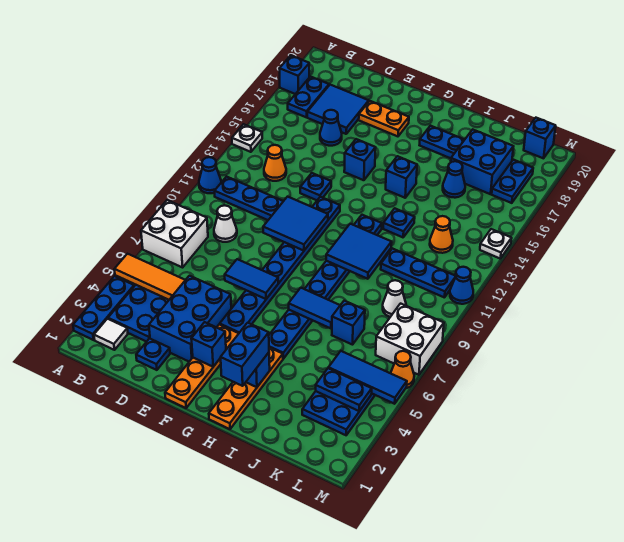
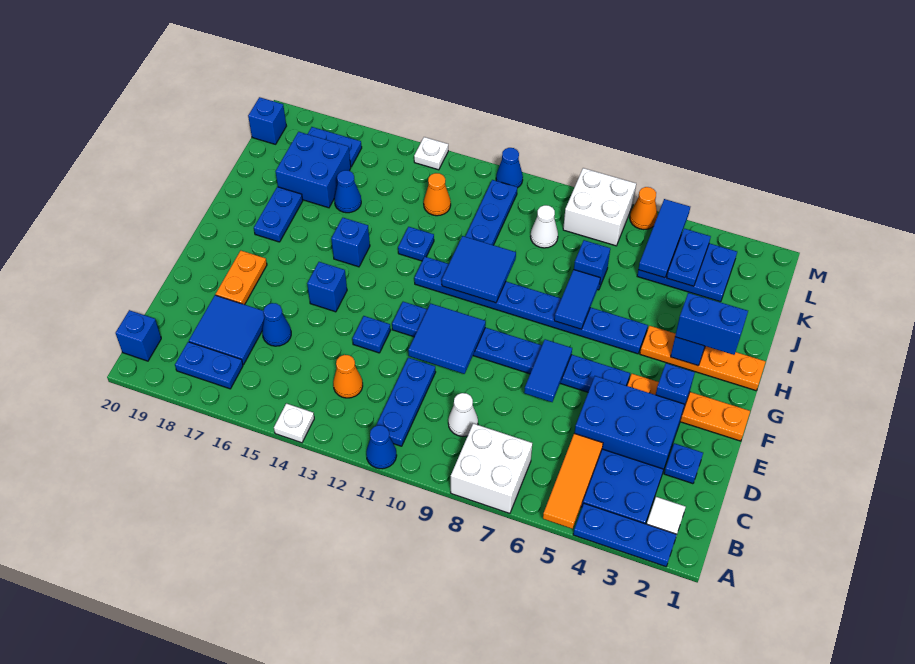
blue 1x1 brick [280,55,309,94] -> blue 1x1 brick moved to [116,310,161,361]

